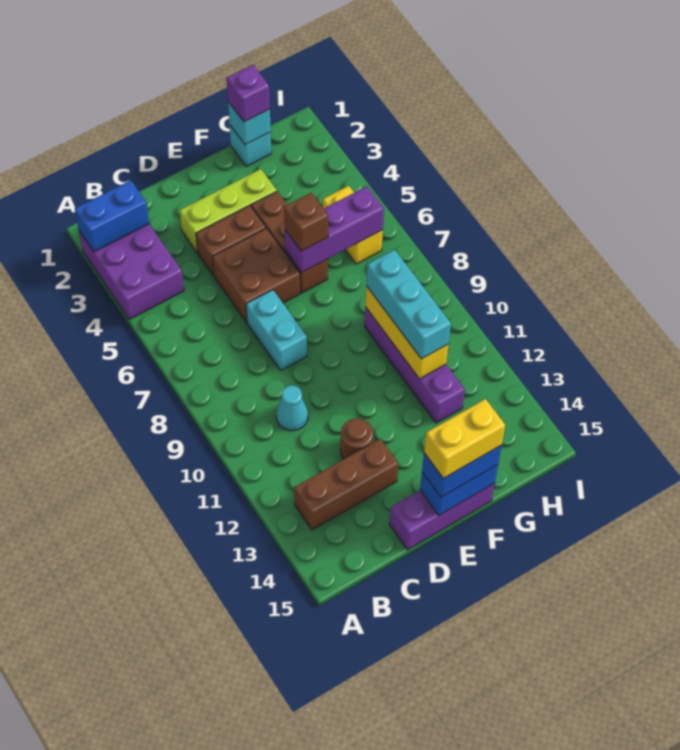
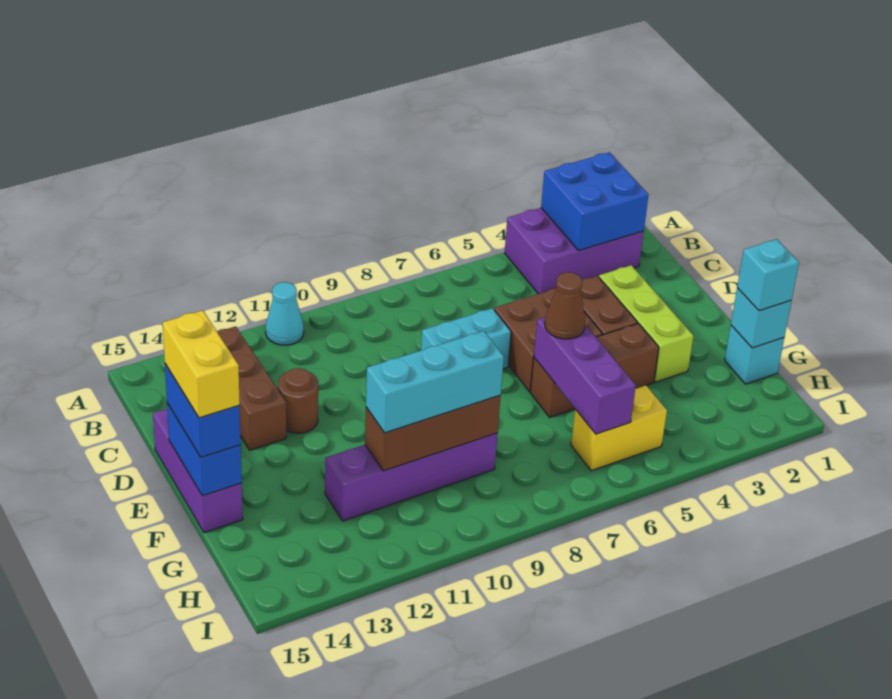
blue 1x2 brick [75,180,149,252] -> blue 2x2 brick [541,152,649,251]
cyan 1x1 cone [276,385,308,431] -> cyan 1x1 cone moved to [266,282,304,345]
brown 1x1 brick [284,193,328,251] -> brown 1x1 cone [545,272,585,339]
purple 1x1 brick [227,65,270,122] -> cyan 1x1 brick [737,239,799,311]
yellow 1x3 brick [365,286,448,379] -> brown 1x3 brick [365,396,501,471]

